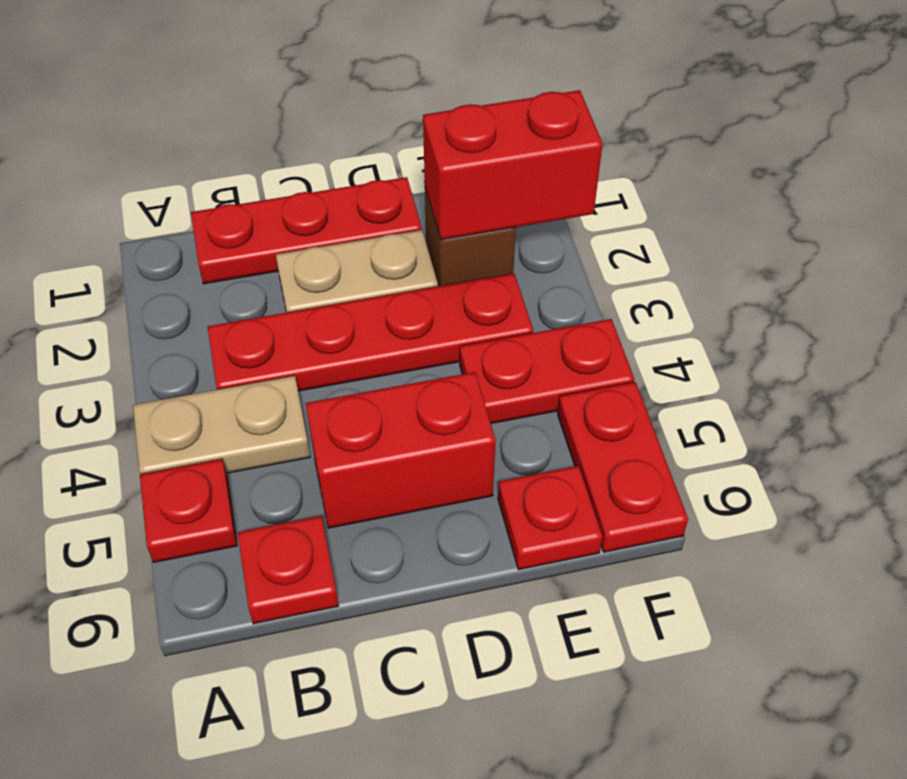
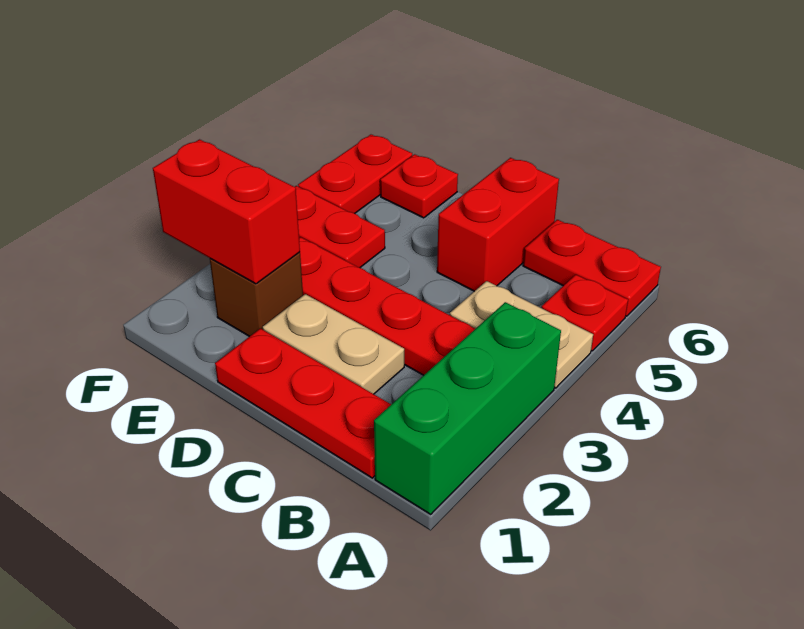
none -> green 1x3 brick [374,302,561,514]
red 1x1 plate [237,516,339,624] -> red 1x2 plate [523,220,661,316]
red 1x2 brick [306,372,496,528] -> red 1x2 brick turned to [437,158,559,291]

